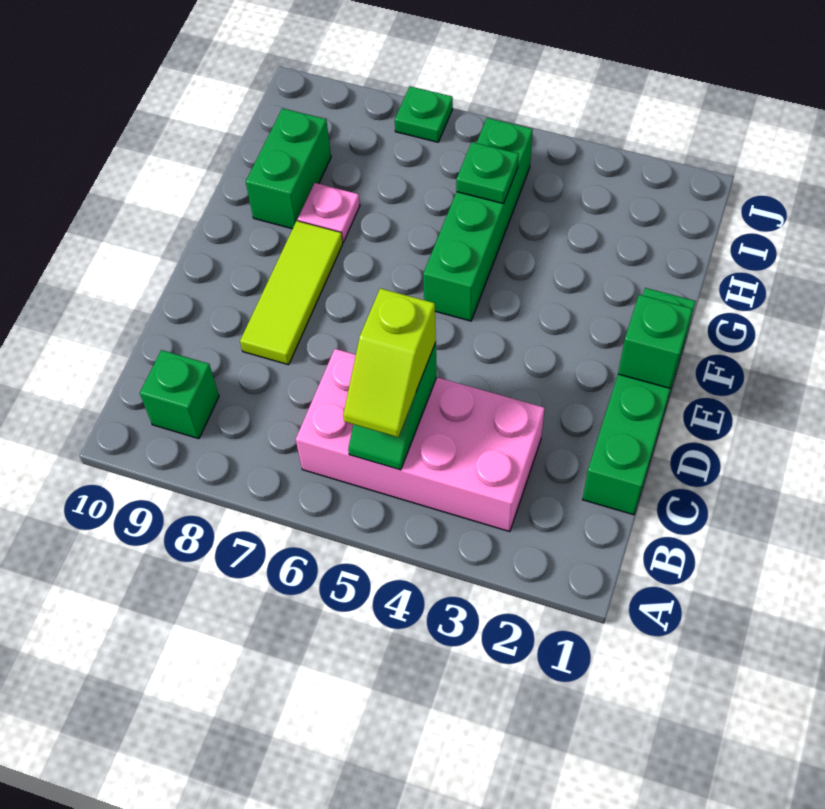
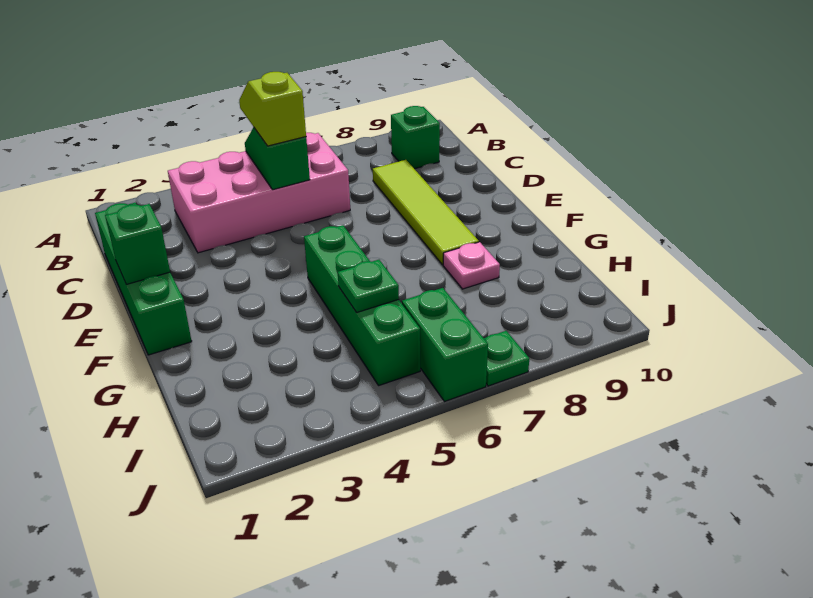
lime 1x3 tile [240,221,343,365] -> lime 1x4 tile [373,160,479,265]
green 1x2 brick [246,108,331,229] -> green 1x2 brick moved to [402,288,488,402]

